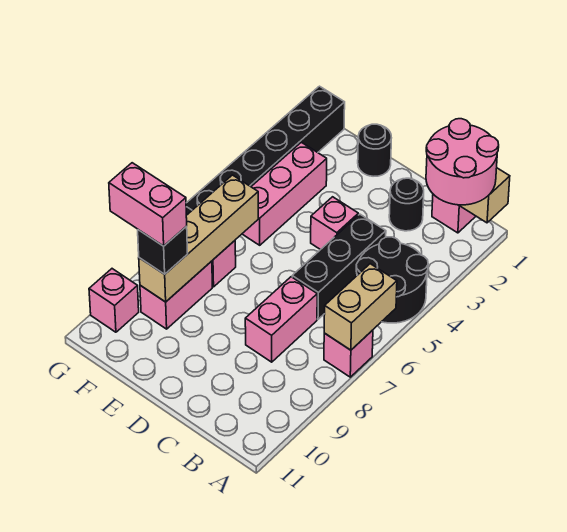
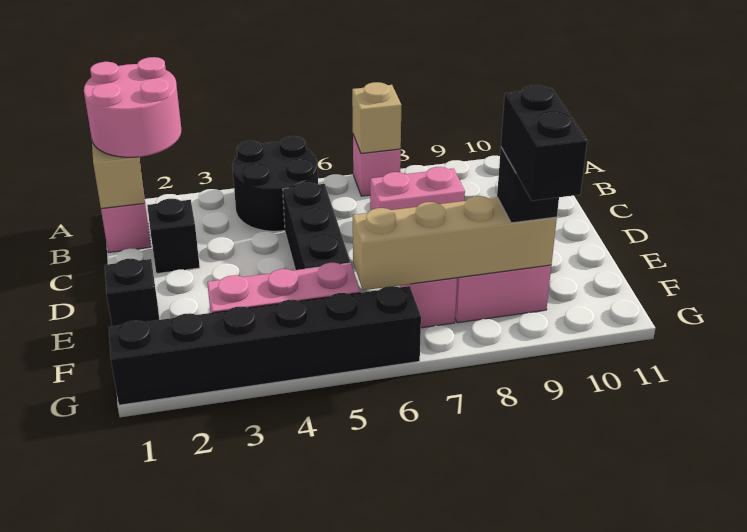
tan 1x2 brick [324,264,397,350] -> tan 1x1 brick [352,82,401,154]
black 1x1 round brick [389,178,424,231] -> black 1x1 brick [147,199,200,273]
black 1x3 brick [292,214,386,319] -> black 1x3 brick turned to [283,182,350,270]
pink 1x1 brick [311,197,358,250] -> none
black 1x1 round brick [358,124,391,176] -> black 1x1 brick [105,259,159,326]
pink 1x2 brick [109,163,187,246] -> black 1x2 brick [501,85,587,201]
pink 1x1 brick [89,269,139,332] -> none

